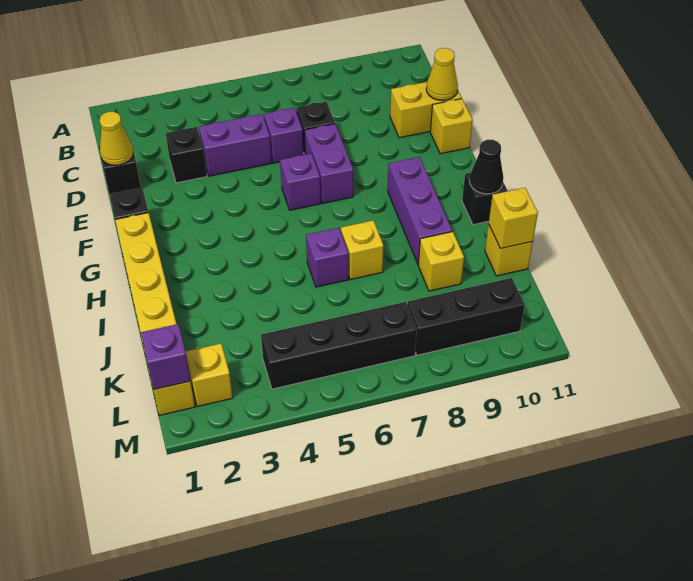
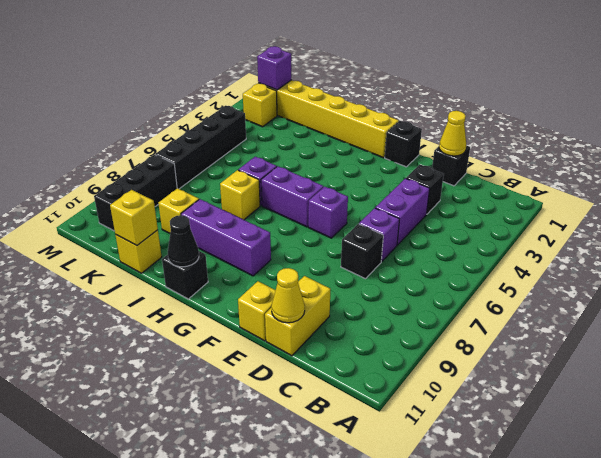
purple 1x2 brick [305,124,353,203] -> purple 1x2 brick moved to [261,166,324,227]

